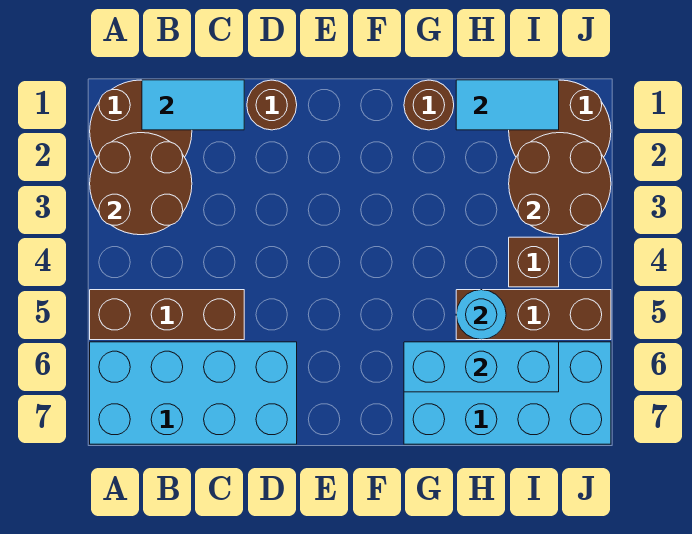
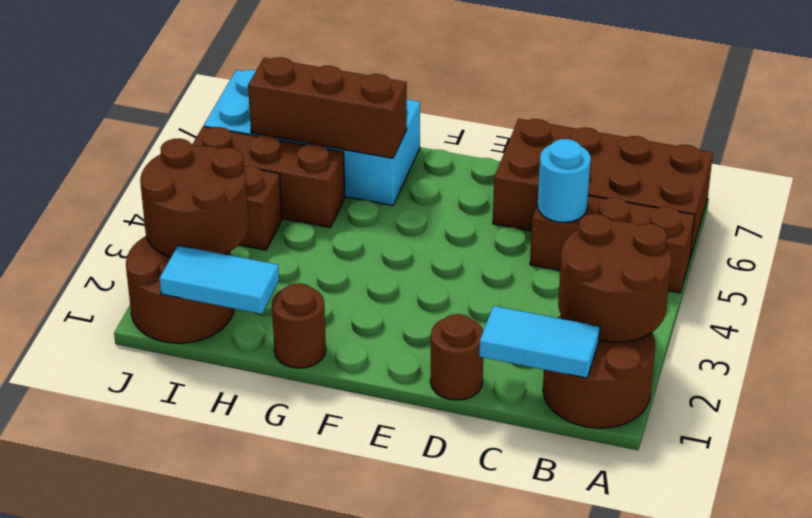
cyan 2x4 brick [90,342,297,444] -> brown 2x4 brick [493,119,713,258]
cyan 1x3 brick [404,342,559,392] -> brown 1x3 brick [248,57,407,158]
cyan 1x1 round brick [456,290,506,340] -> cyan 1x1 round brick moved to [538,139,591,222]

